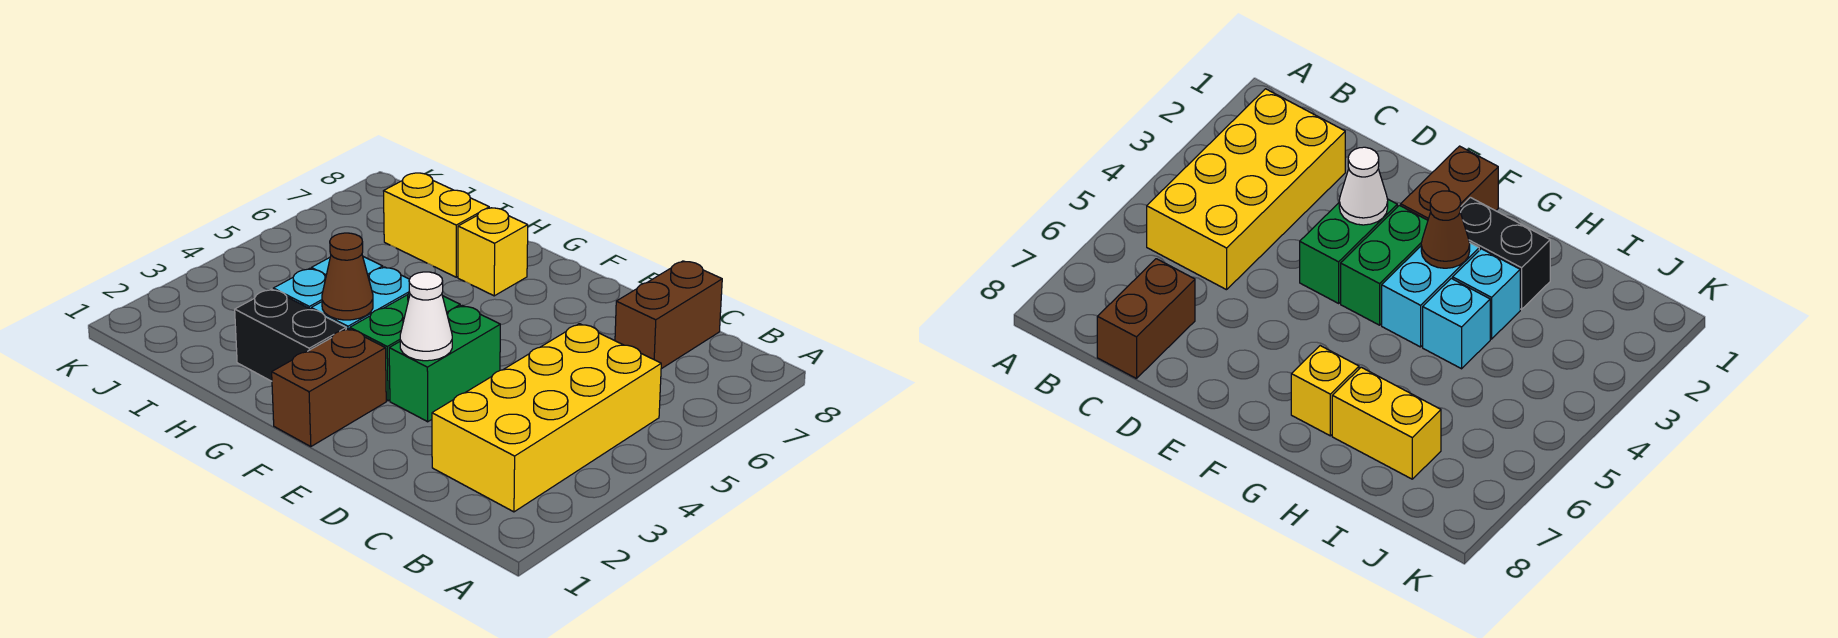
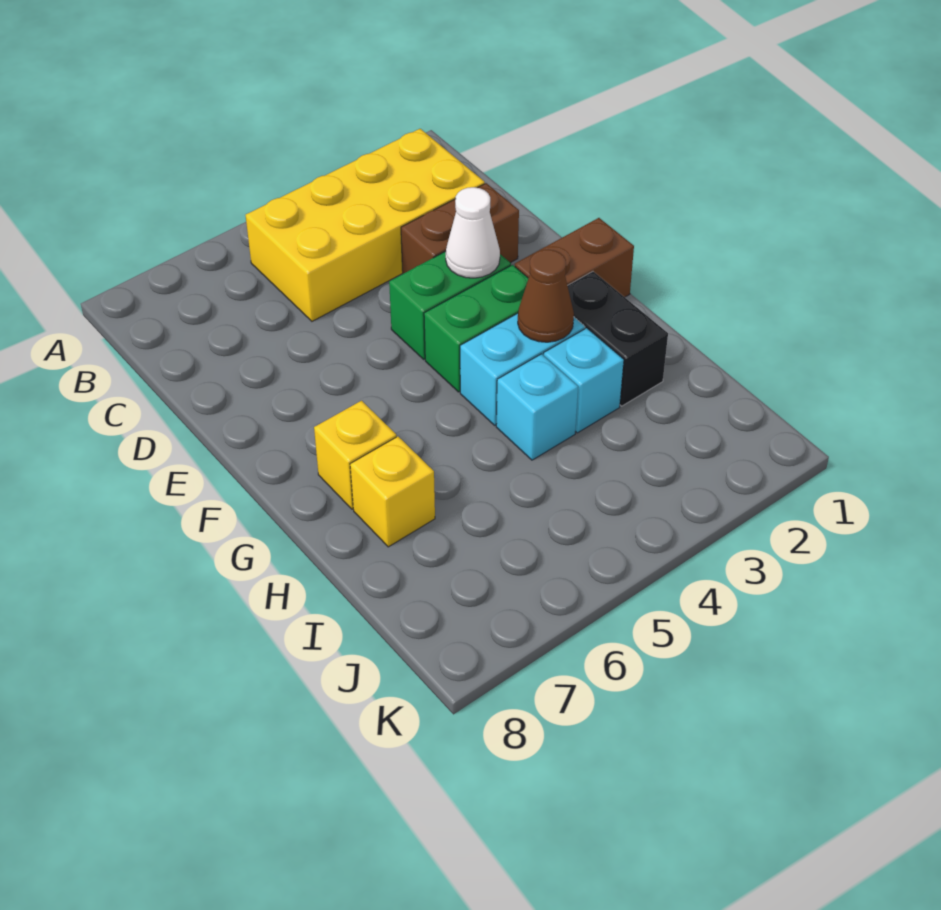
brown 1x2 brick [615,261,722,369] -> brown 1x2 brick moved to [401,183,519,274]
yellow 1x2 brick [384,173,489,277] -> yellow 1x1 brick [350,436,435,547]

